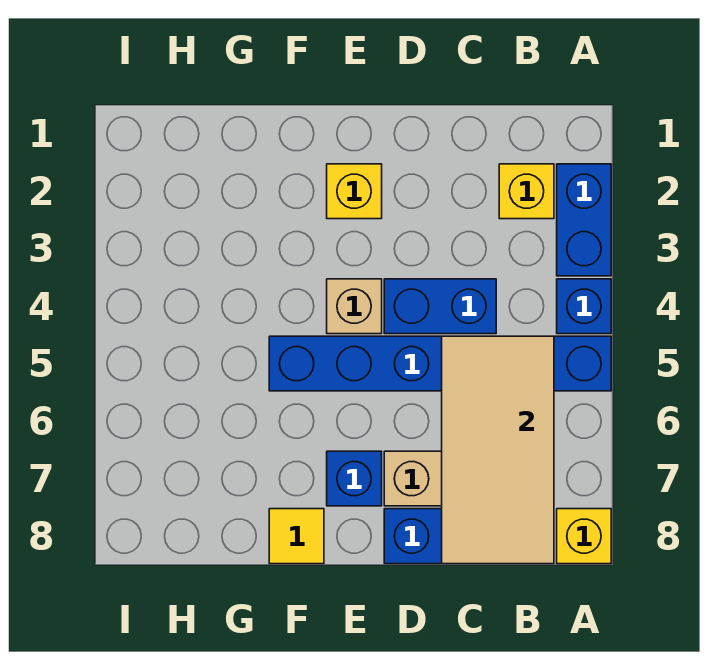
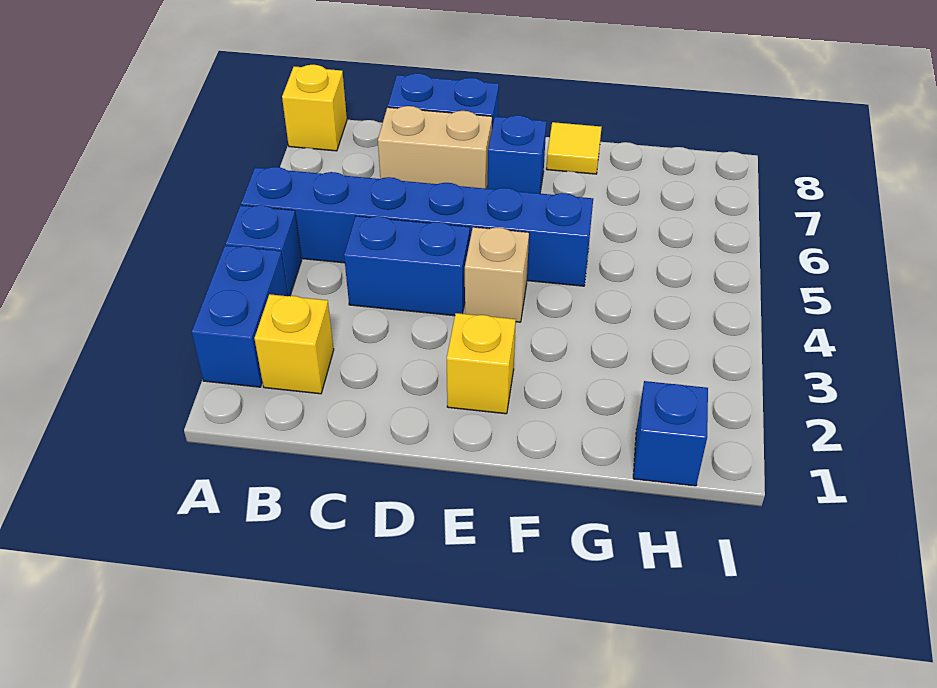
tan 2x4 tile [442,336,554,564] -> none
none -> blue 1x1 brick [633,381,708,486]

